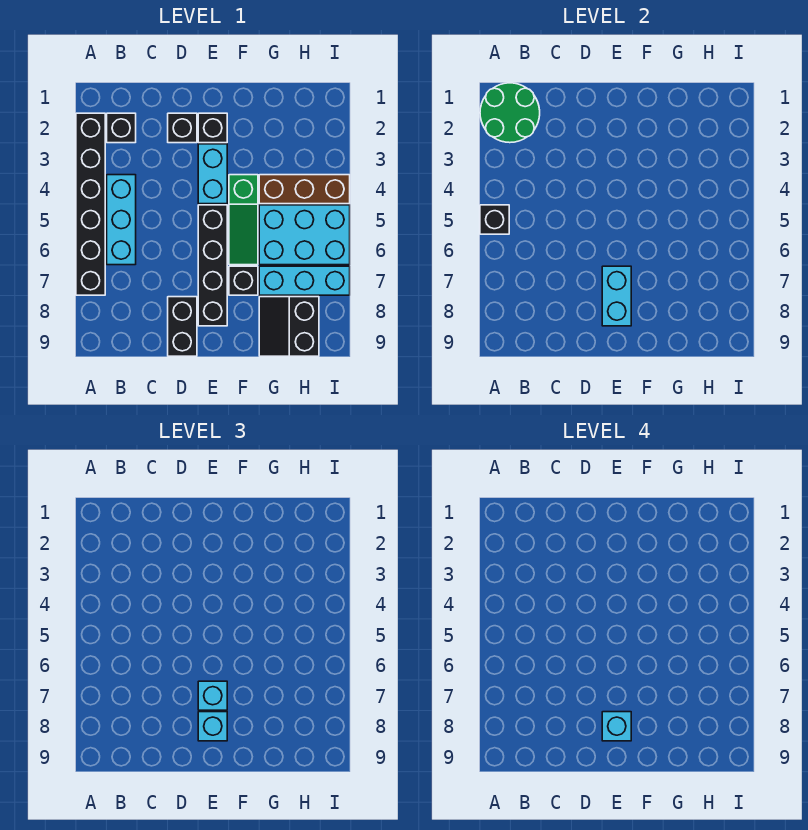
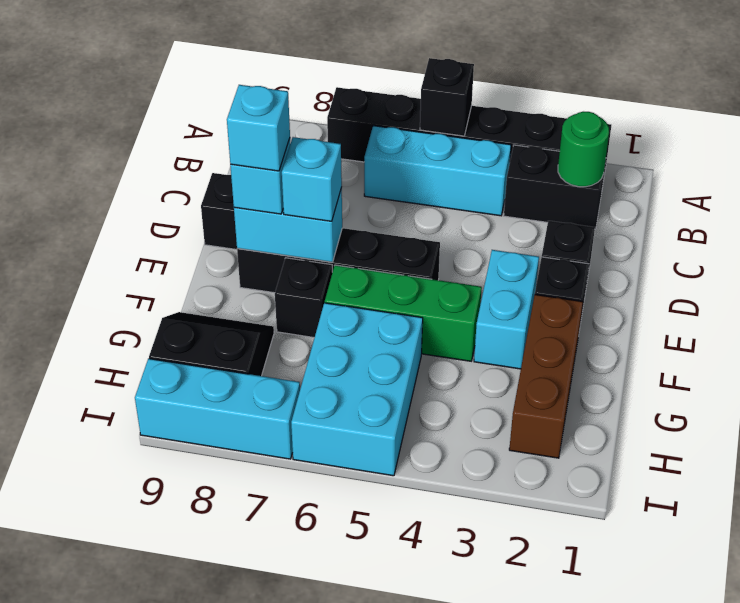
green 2x2 round brick [480,83,540,143] -> green 1x1 round brick [558,112,609,187]
black 1x1 brick [107,113,136,143] -> black 1x2 brick [504,145,606,229]
cyan 1x2 brick [198,144,227,204] -> cyan 1x2 brick turned to [474,250,539,369]
green 1x3 slope [229,175,258,265] -> green 1x3 brick [325,265,482,361]
brown 1x3 brick [259,175,350,204] -> brown 1x3 brick moved to [509,295,583,458]
cyan 1x3 brick [259,266,350,295] -> cyan 1x3 brick turned to [135,359,300,459]

